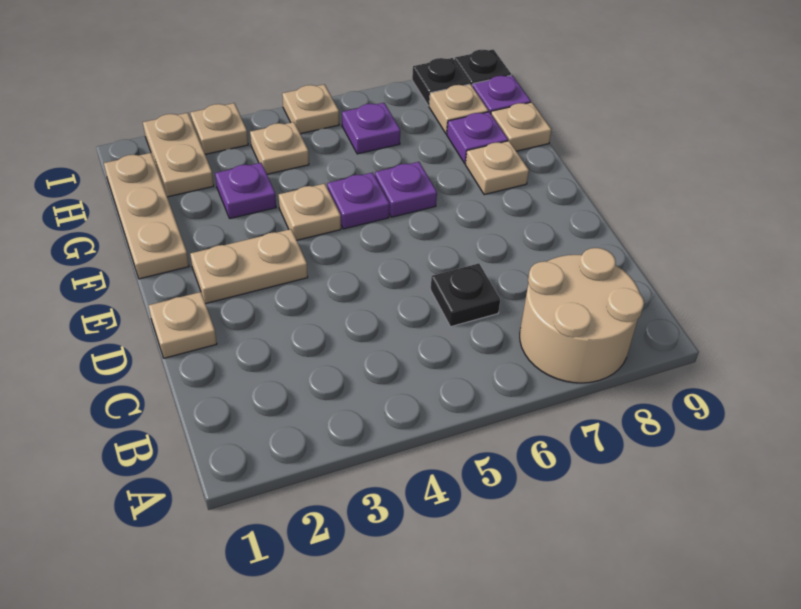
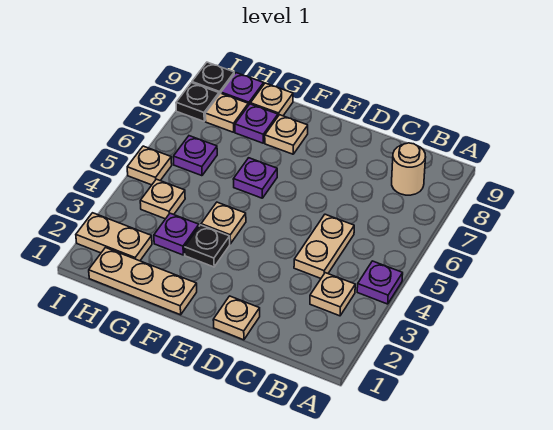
tan 2x2 round brick [520,248,644,383] -> tan 1x1 round brick [392,143,426,195]
black 1x1 plate [431,263,500,327] -> black 1x1 plate moved to [185,225,230,267]
tan 1x2 plate [190,229,308,304] -> tan 1x2 plate moved to [294,214,354,278]
purple 1x1 plate [327,173,390,229] -> purple 1x1 plate moved to [357,261,403,304]
tan 1x1 plate [190,103,248,154] -> tan 1x1 plate moved to [310,273,355,316]

